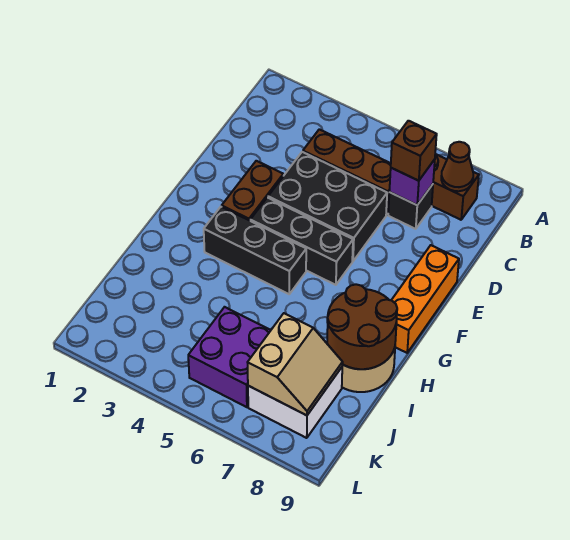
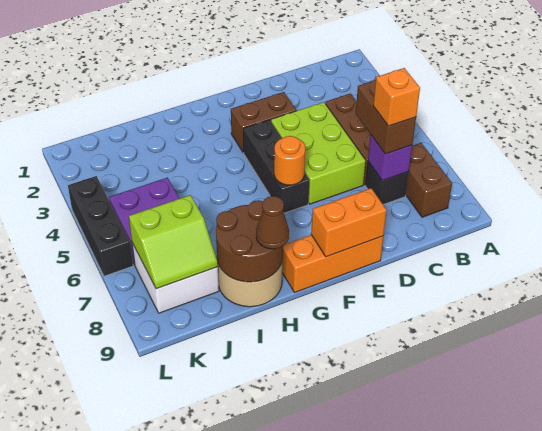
brown 1x1 cone [441,142,473,191] -> brown 1x1 cone moved to [256,196,289,249]
brown 1x1 brick [391,121,437,181] -> brown 1x2 brick [356,80,416,154]
none -> orange 1x1 brick [373,68,420,126]
black 2x3 brick [268,152,387,261] -> lime 2x3 brick [271,102,366,204]
none -> orange 1x2 brick [311,188,387,257]
none -> orange 1x1 round brick [274,136,305,185]
black 1x3 brick [204,207,306,294] -> black 1x3 brick moved to [68,176,133,276]
tan 2x2 slope [248,313,343,415] -> lime 2x2 slope [129,195,218,289]

